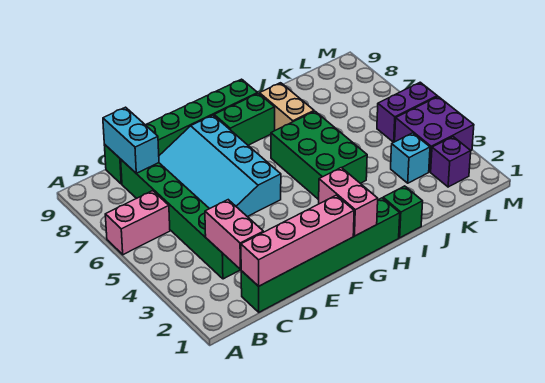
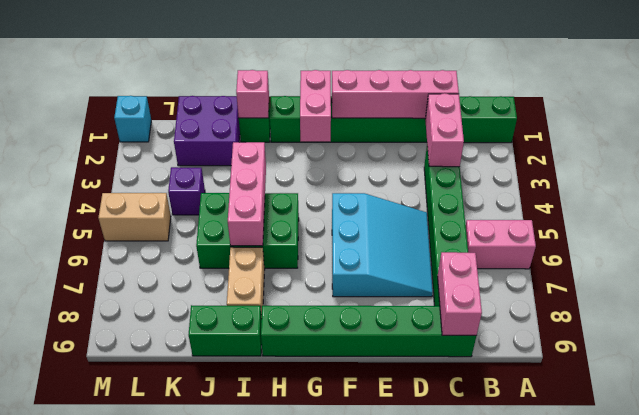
green 1x6 brick [241,198,400,312] -> green 1x8 brick [270,96,517,143]
cyan 1x2 brick [103,107,159,173] -> pink 1x2 brick [438,252,482,335]
cyan 3x4 slope [159,115,281,217] -> cyan 3x3 slope [332,193,433,297]
green 1x2 brick [214,93,275,145] -> green 1x2 brick moved to [188,305,262,356]
green 2x3 brick [271,111,367,200] -> green 2x3 brick turned to [196,193,299,268]
none -> pink 1x1 brick [236,70,269,118]
none -> pink 1x3 brick [228,142,266,246]
cyan 1x1 brick [391,133,430,183] -> cyan 1x1 brick moved to [114,96,151,142]
purple 1x1 brick [431,137,471,187] -> purple 1x1 brick moved to [168,167,205,215]
purple 2x2 brick [395,97,474,172] -> purple 2x2 brick moved to [174,96,240,166]
purple 1x2 brick [377,82,437,142] -> tan 1x2 brick [98,193,171,241]

